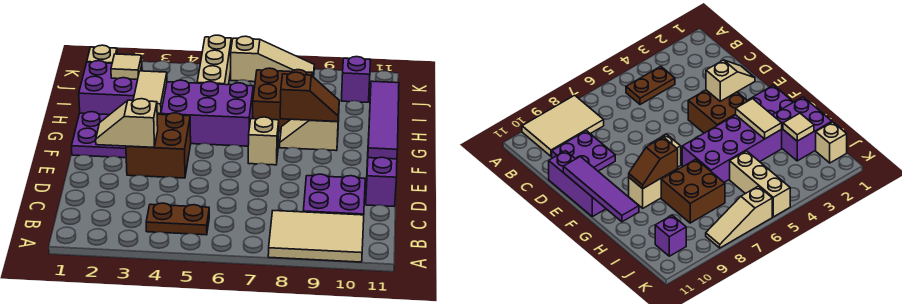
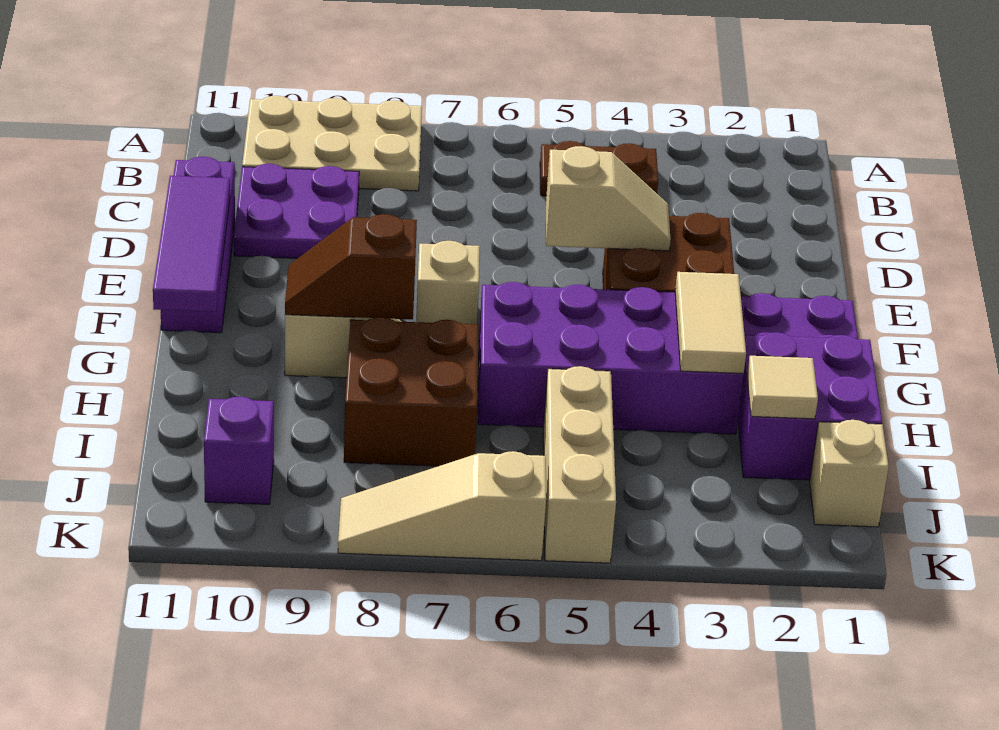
tan 2x3 tile [268,211,364,262] -> tan 2x3 plate [242,96,422,191]
tan 1x2 slope [96,99,158,147] -> tan 1x2 slope moved to [546,146,671,251]
purple 1x4 tile [368,81,399,159] -> purple 1x3 tile [153,176,230,312]

